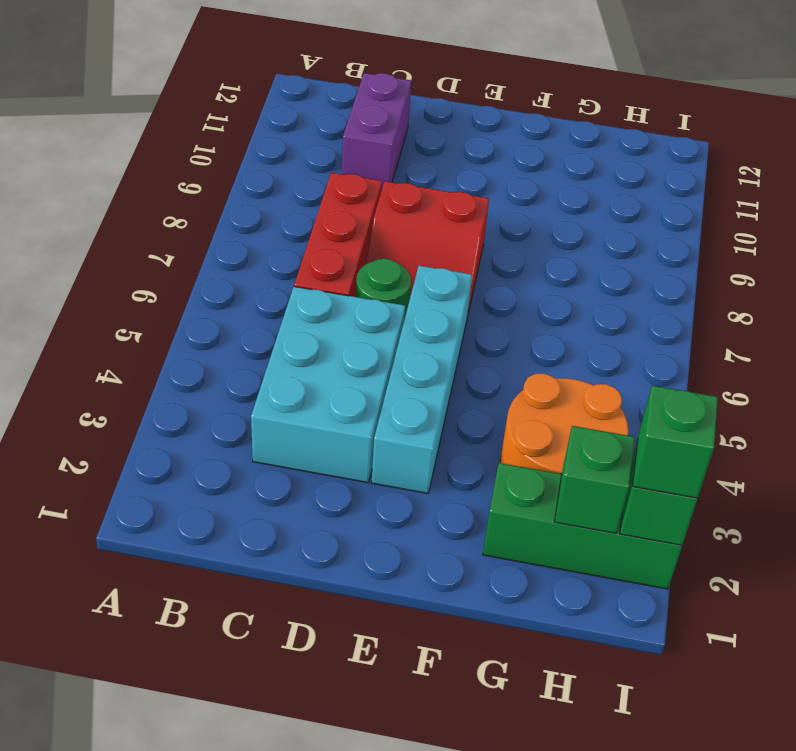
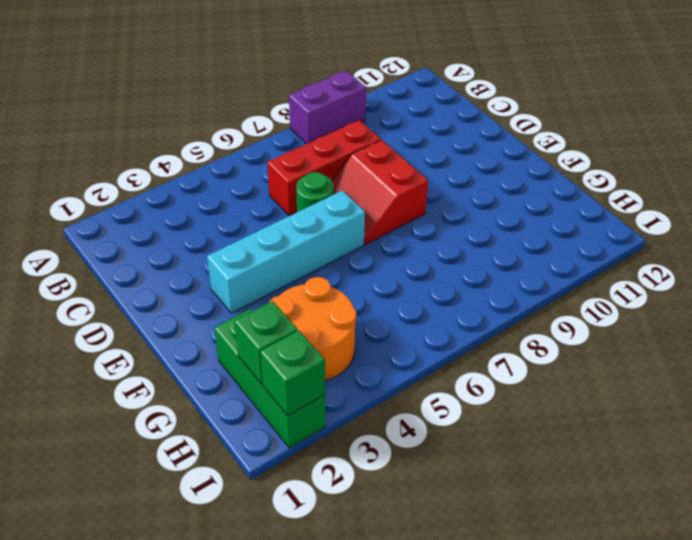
cyan 2x3 brick [251,286,405,483] -> none
purple 1x2 brick [342,73,411,190] -> purple 1x2 brick moved to [289,71,366,144]
green 1x1 brick [633,385,718,498] -> none

